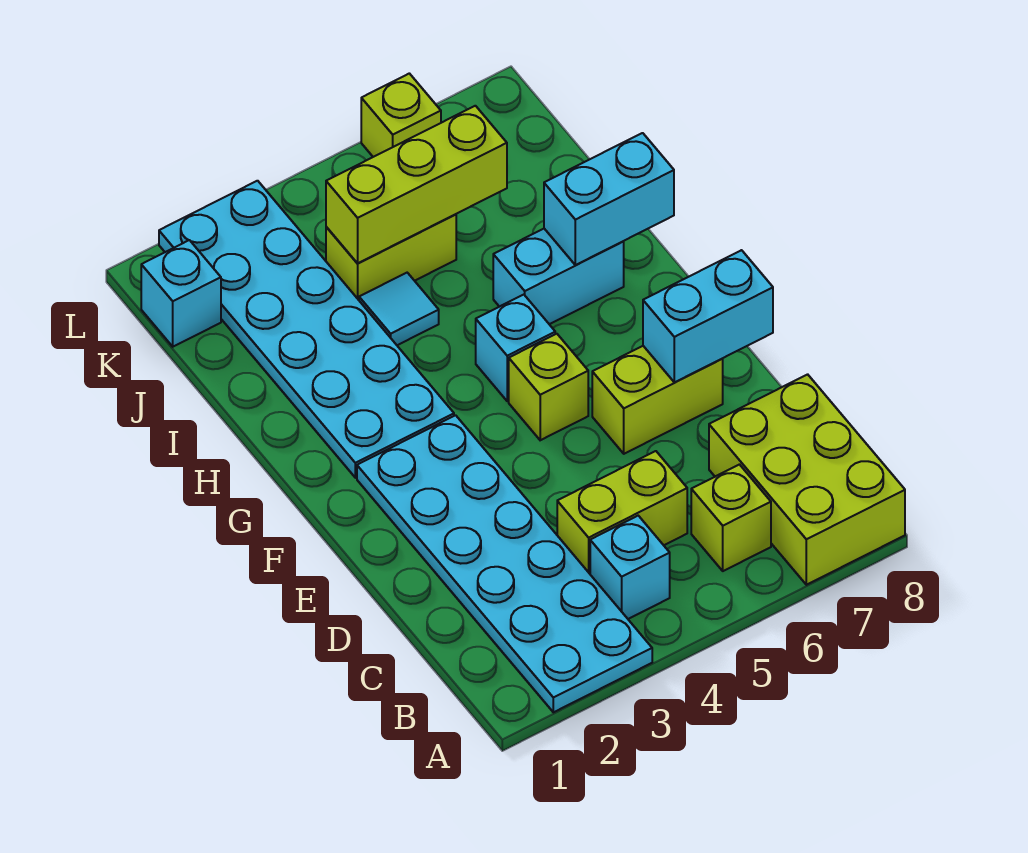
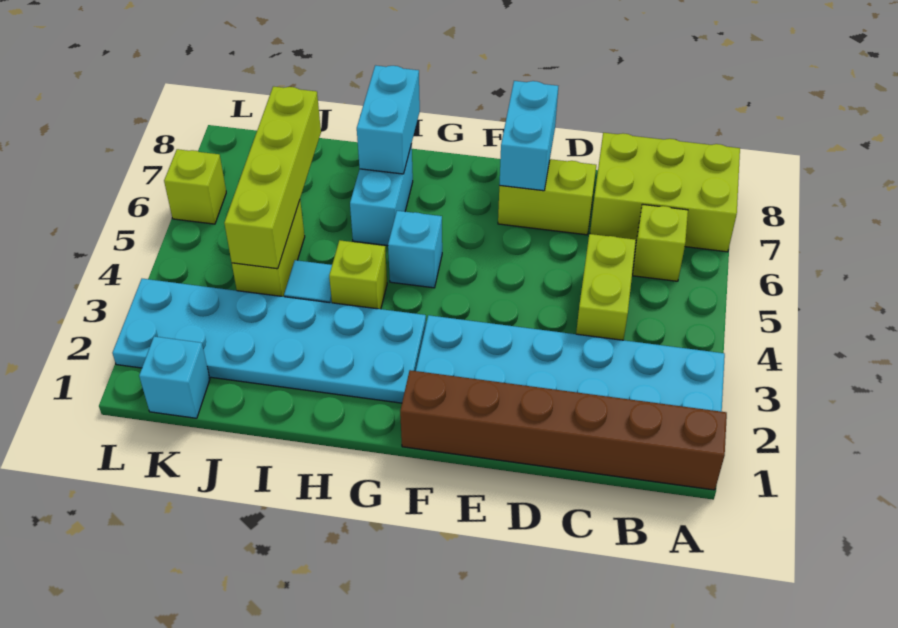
none -> brown 1x6 brick [400,370,727,490]
cyan 1x1 brick [590,516,670,619] -> none
lime 1x2 brick [592,346,723,454] -> lime 1x2 brick turned to [498,159,596,235]
lime 1x1 brick [509,334,588,440] -> lime 1x1 brick moved to [329,240,387,309]
lime 1x3 brick [326,106,507,263] -> lime 1x4 brick [224,86,321,269]

